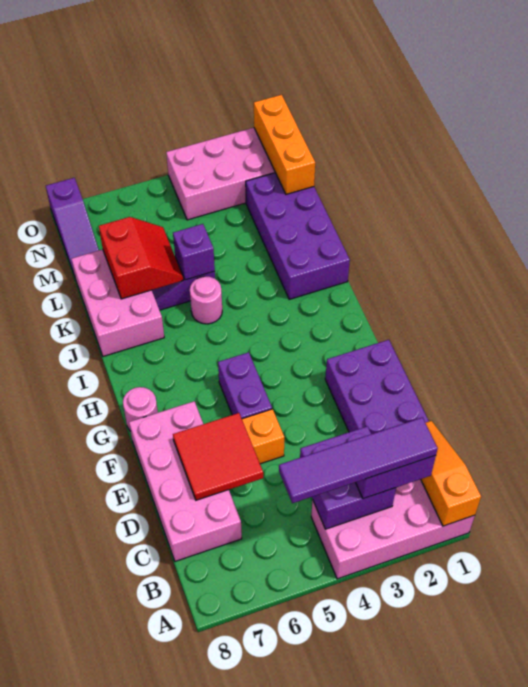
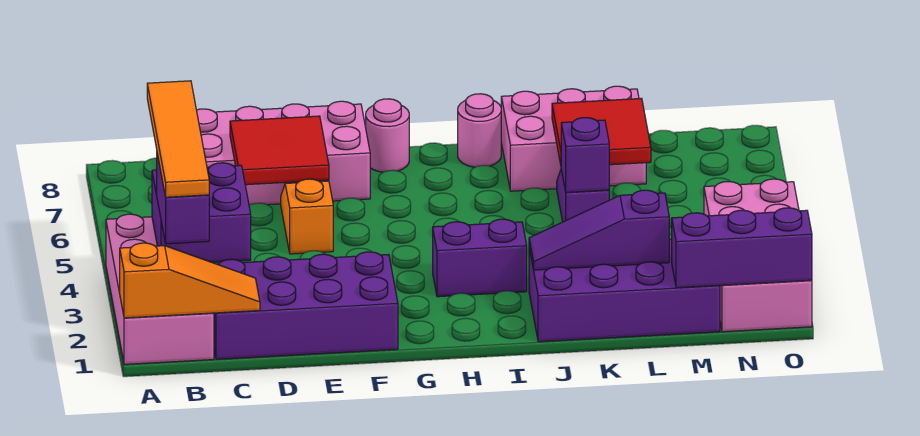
purple 1x4 tile [279,417,438,503] -> orange 1x4 tile [147,81,209,197]
purple 1x2 brick [218,352,272,419] -> purple 1x2 brick moved to [433,219,527,297]
pink 1x1 round brick [190,276,222,324] -> pink 1x1 round brick moved to [458,94,501,167]
red 2x2 slope [99,217,183,299] -> red 2x2 tile [552,98,651,165]
orange 1x3 brick [254,95,315,194] -> purple 1x3 brick [672,208,812,288]
purple 1x3 slope [46,178,99,276] -> purple 1x3 slope moved to [529,190,669,270]

